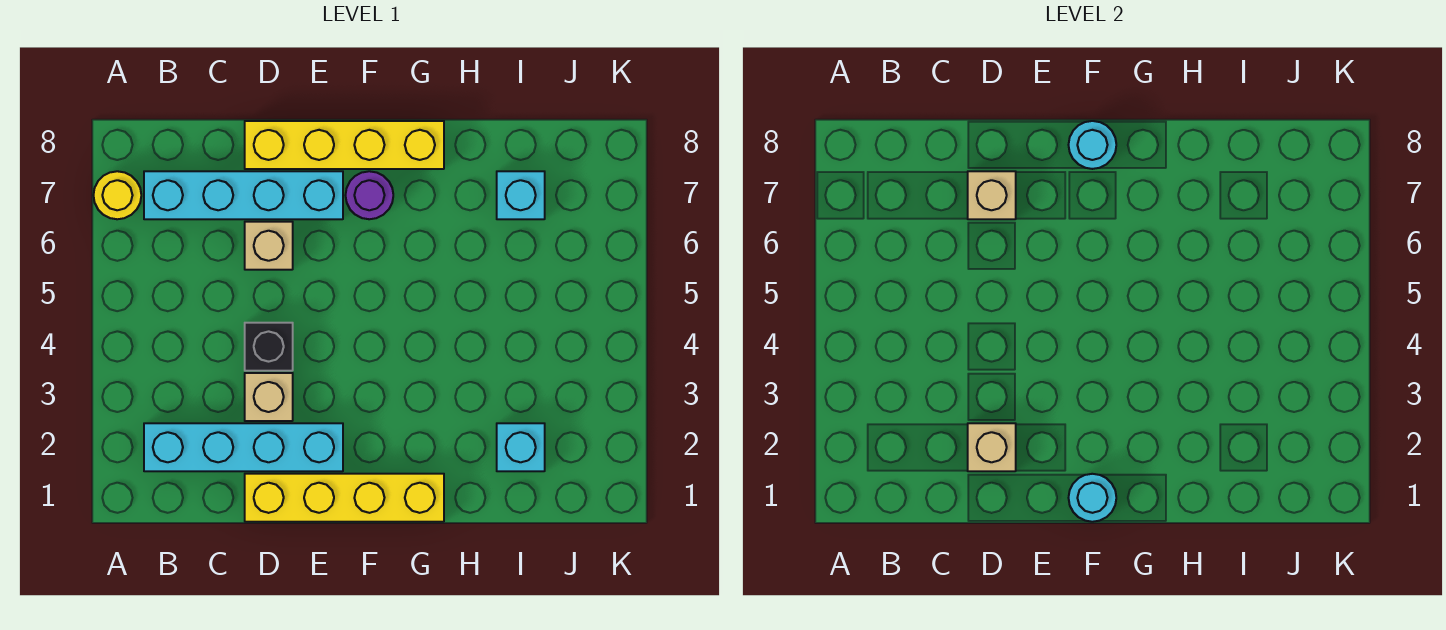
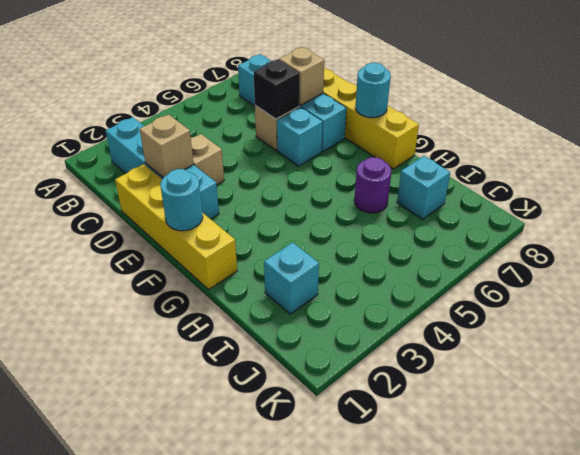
yellow 1x1 round brick [93,171,141,219] -> none
black 1x1 brick [245,323,293,371] -> black 1x1 brick moved to [254,59,300,119]
none -> cyan 1x1 brick [277,107,323,166]
purple 1x1 round brick [345,171,393,219] -> purple 1x1 round brick moved to [354,157,391,213]

